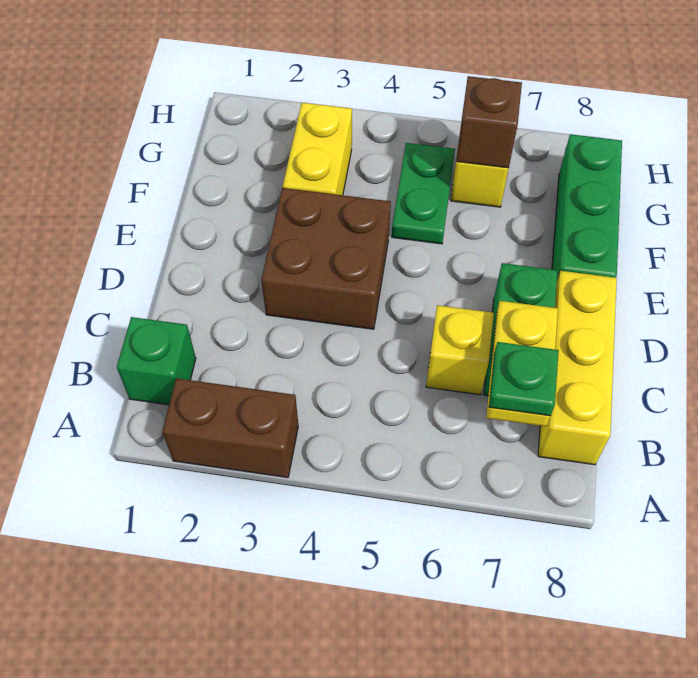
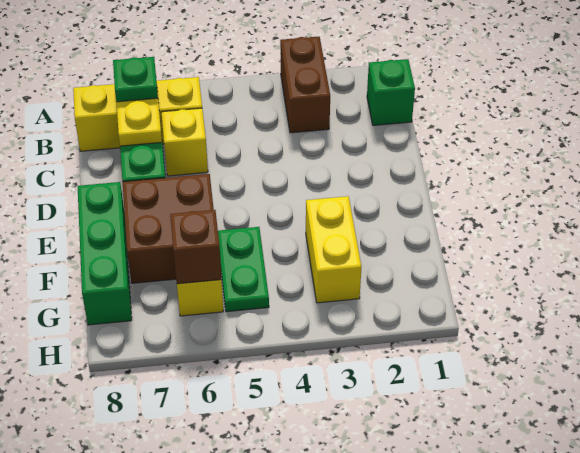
brown 1x2 brick [162,378,298,478] -> brown 1x2 brick turned to [280,36,330,133]
yellow 1x3 brick [538,271,617,465] -> yellow 1x3 brick turned to [73,77,202,151]
brown 2x2 brick [261,188,391,329] -> brown 2x2 brick moved to [123,174,214,283]

